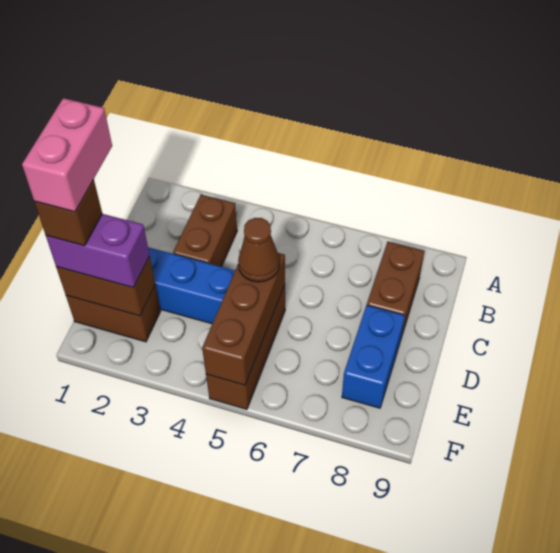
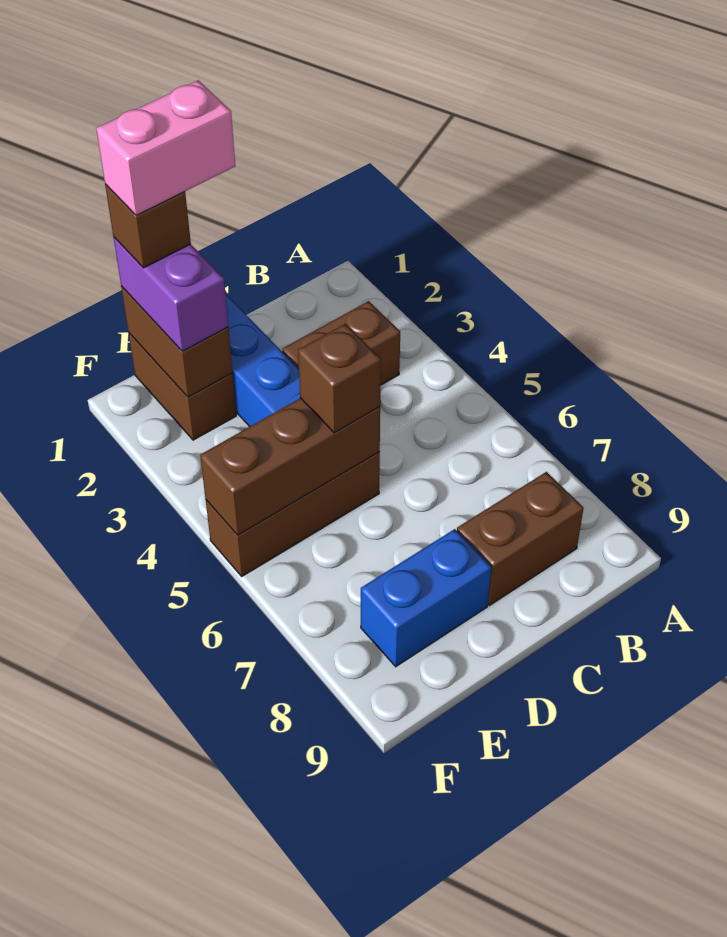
brown 1x1 cone [238,218,280,282] -> brown 1x1 brick [298,324,381,433]

